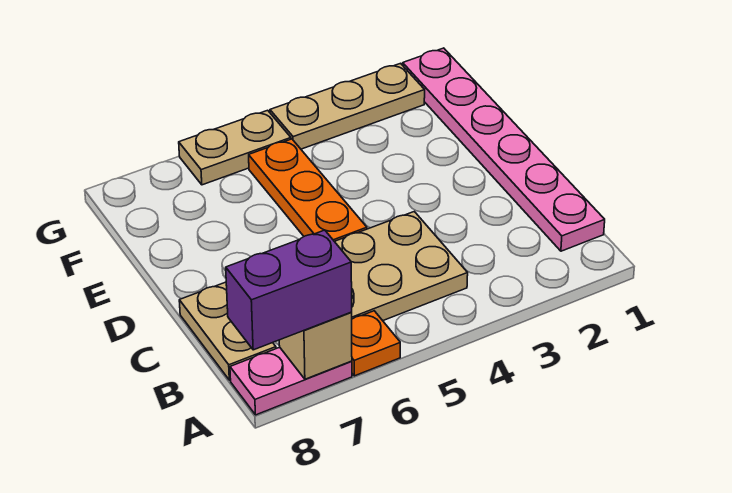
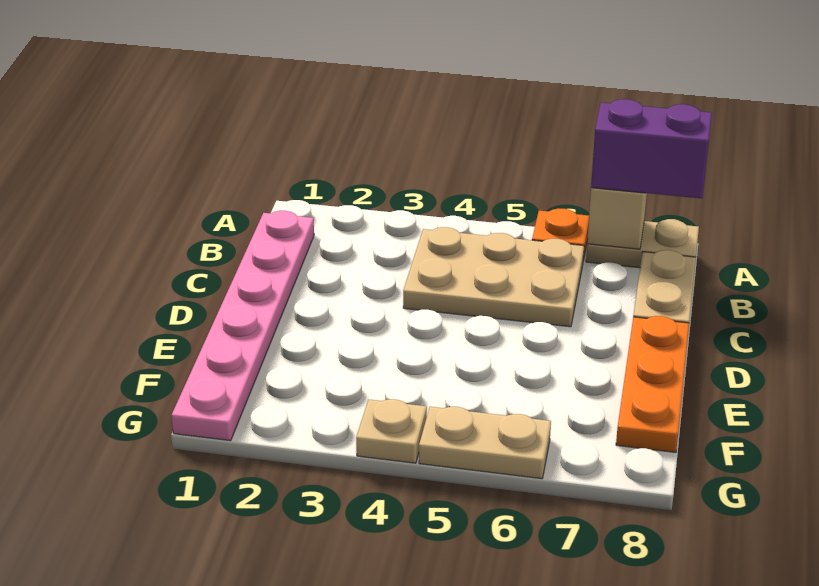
pink 1x2 plate [230,347,352,415] -> tan 1x2 plate [586,219,699,268]
orange 1x3 plate [249,139,367,241] -> orange 1x3 plate moved to [616,316,689,452]
tan 1x3 plate [270,63,425,149] -> tan 1x1 plate [356,399,427,463]

